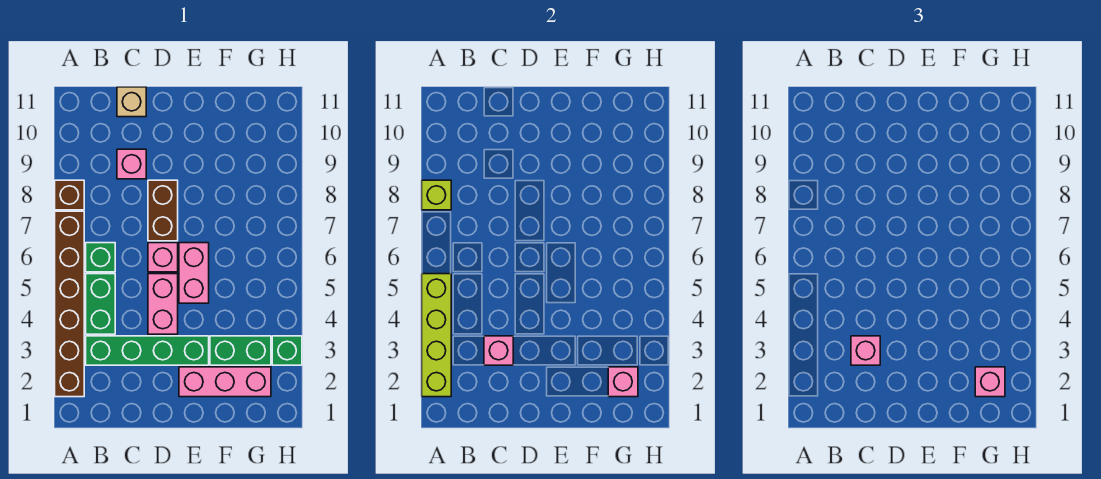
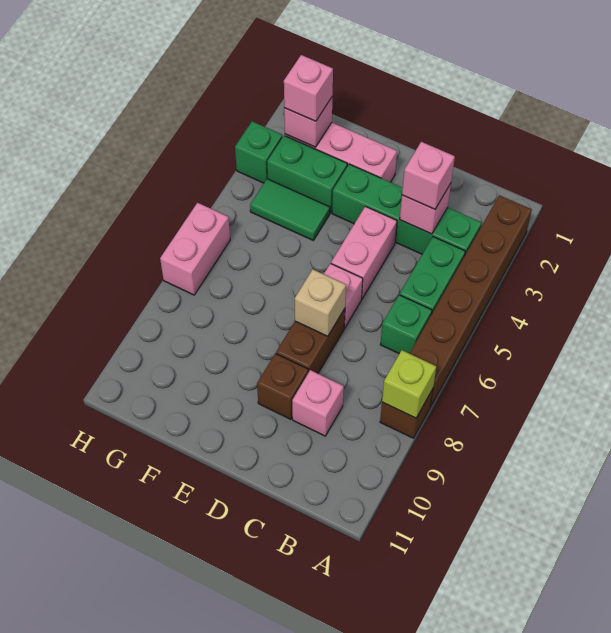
lime 1x4 brick [422,274,451,397] -> none
tan 1x1 brick [117,87,146,117] -> tan 1x1 brick moved to [295,269,346,336]
none -> brown 1x1 brick [257,353,308,419]
pink 1x2 brick [179,243,209,303] -> pink 1x2 brick moved to [160,203,230,295]
none -> green 1x2 tile [250,179,330,240]

